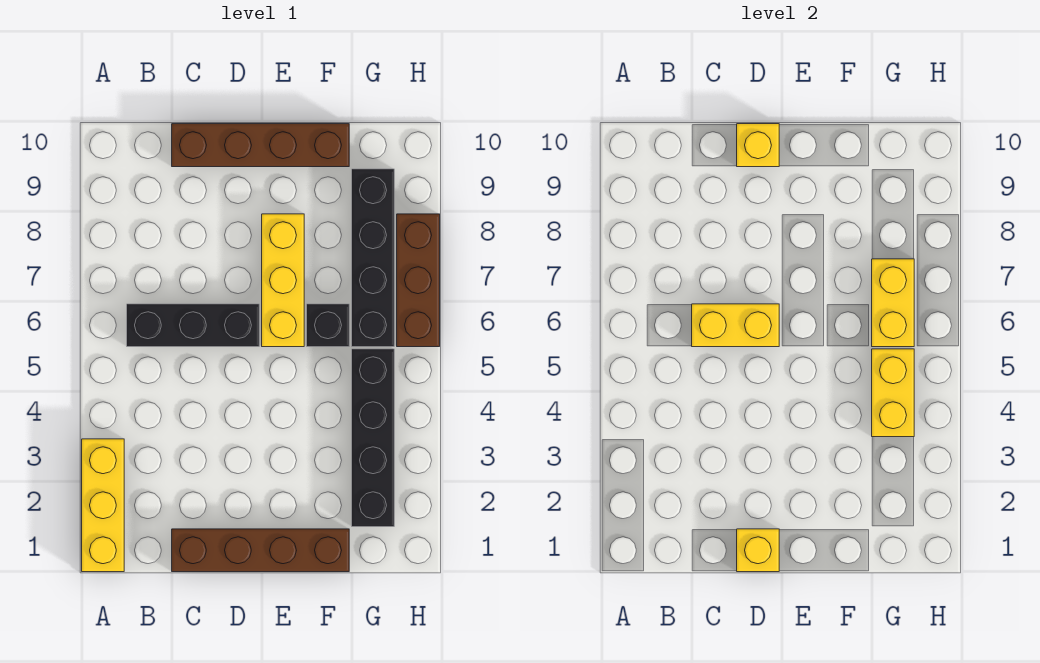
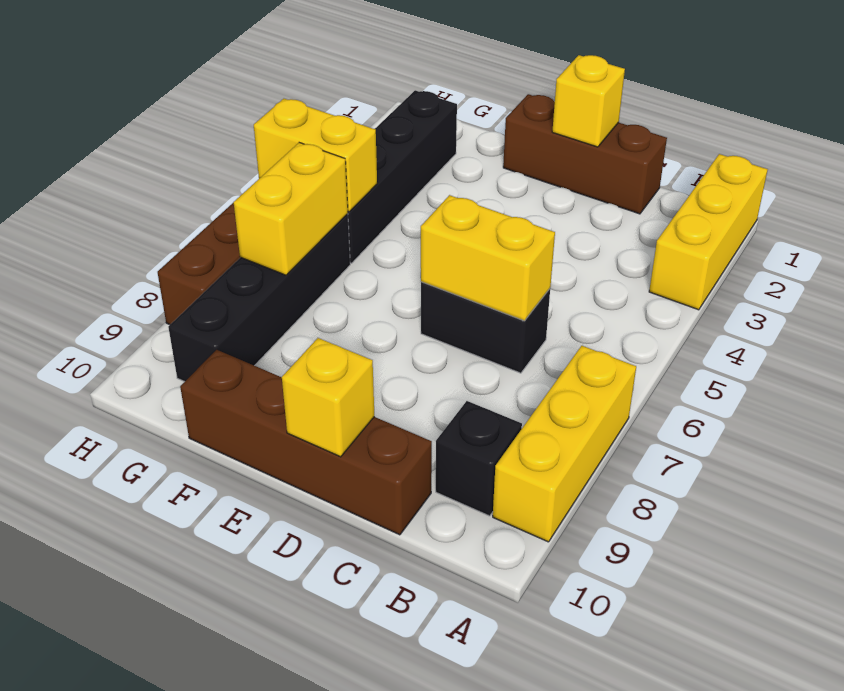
black 1x3 brick [127,304,259,347] -> black 1x2 brick [421,282,550,373]
brown 1x4 brick [172,529,349,572] -> brown 1x3 brick [503,94,667,214]
yellow 1x3 brick [262,214,304,347] -> yellow 1x3 brick moved to [493,346,636,542]
black 1x1 brick [307,304,349,347] -> black 1x1 brick moved to [436,401,522,516]
yellow 1x2 brick [872,349,914,437] -> yellow 1x2 brick turned to [254,99,377,212]

